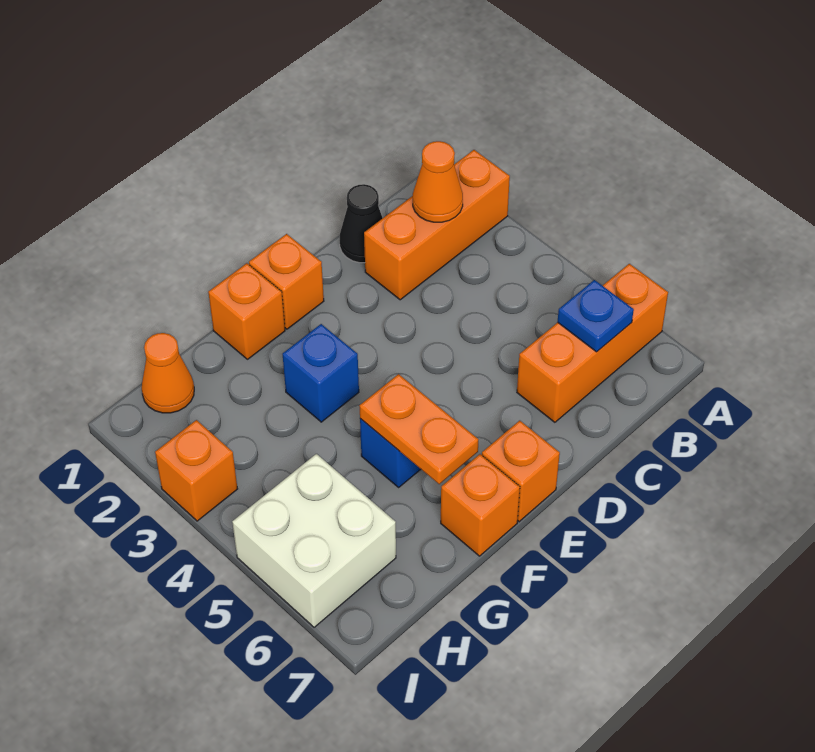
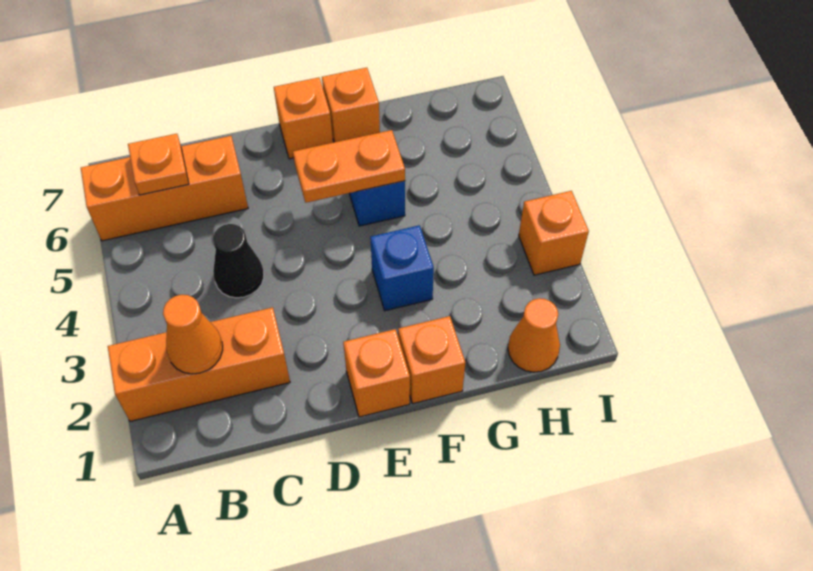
blue 1x1 plate [558,280,634,352] -> orange 1x1 plate [128,134,189,195]
black 1x1 cone [340,184,383,263] -> black 1x1 cone moved to [213,224,264,298]
orange 1x2 plate [360,374,478,484] -> orange 1x2 plate turned to [293,130,405,203]
white 2x2 brick [232,454,396,627] -> none

